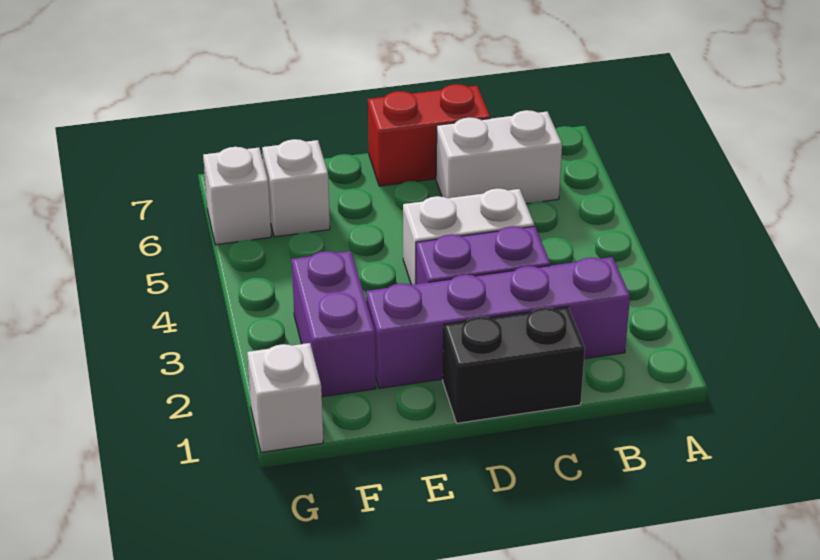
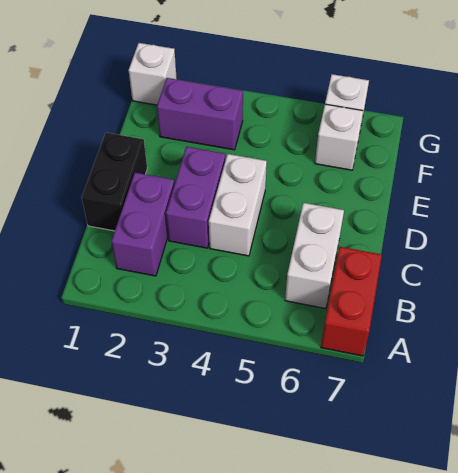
purple 1x4 brick [366,257,630,388] -> purple 1x2 brick [111,173,175,276]
red 1x2 brick [368,84,490,186] -> red 1x2 brick moved to [321,247,382,356]

